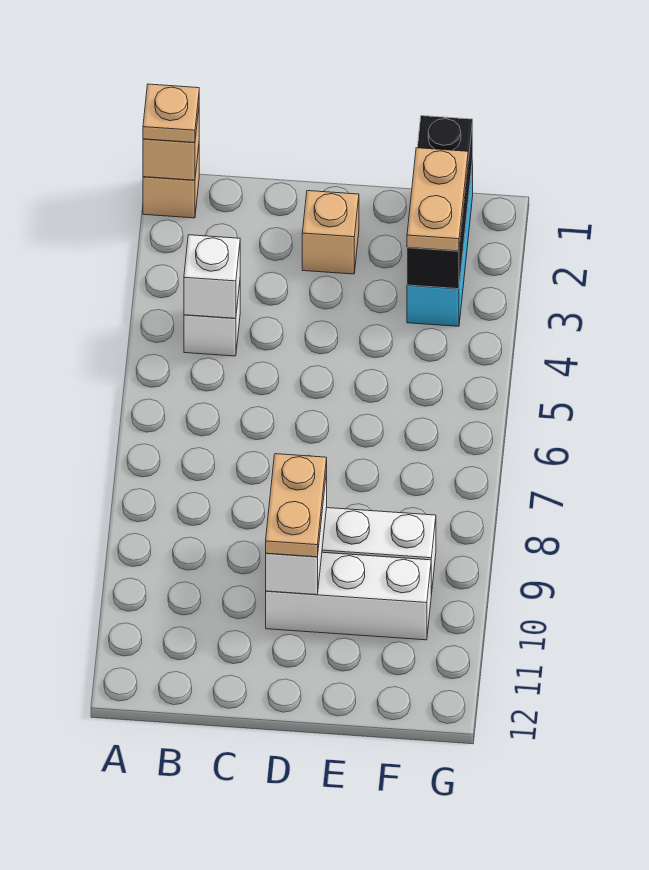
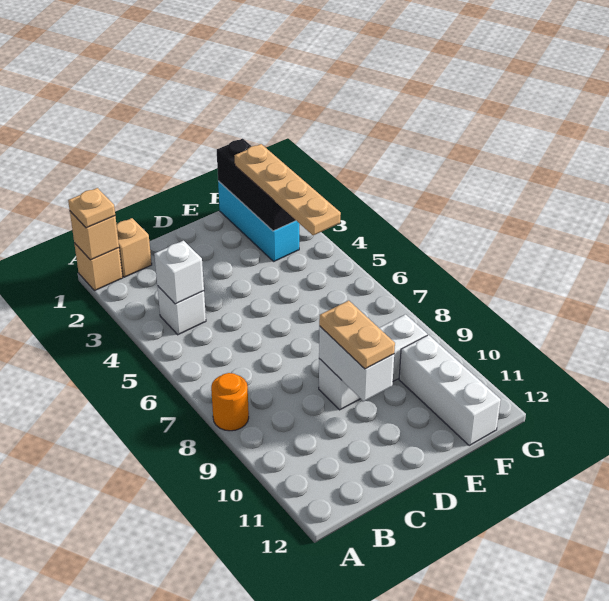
none -> orange 1x1 round brick [211,373,249,431]
tan 1x1 brick [302,191,359,274] -> tan 1x1 brick moved to [117,218,152,277]
white 1x3 brick [266,552,431,640] -> white 1x3 brick turned to [399,335,501,445]
tan 1x2 plate [407,148,468,251] -> tan 1x4 plate [234,144,341,235]

